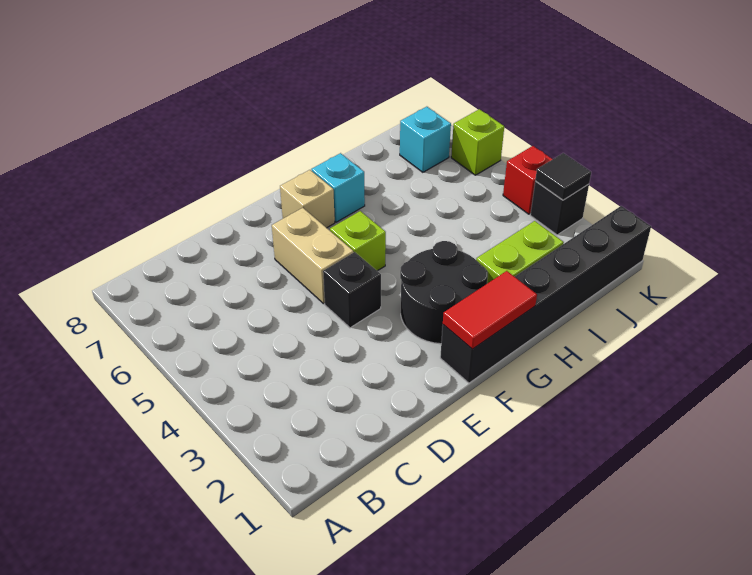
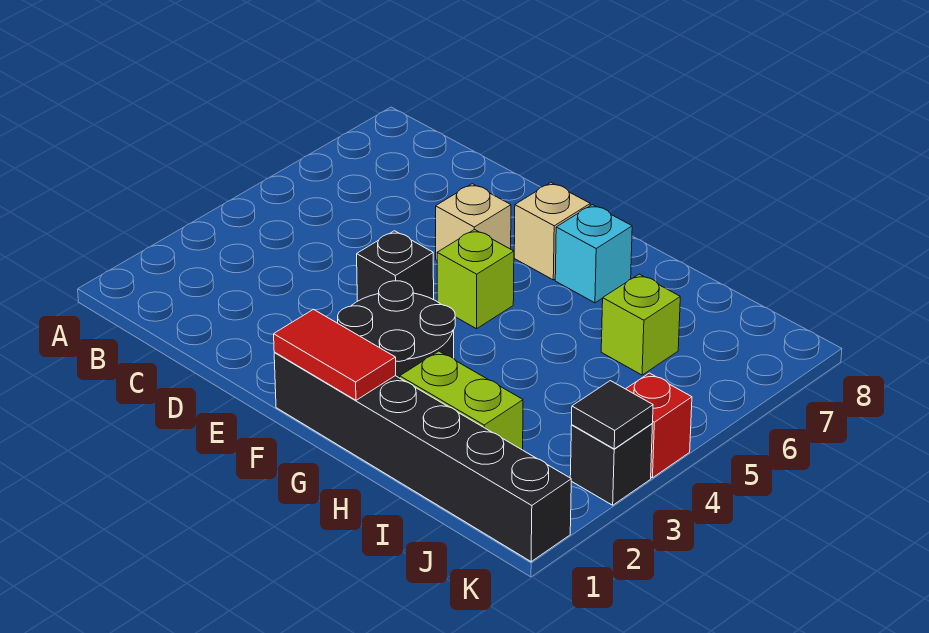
tan 1x2 brick [272,208,354,304] -> tan 1x1 brick [436,184,511,260]
cyan 1x1 brick [400,107,451,172] -> none
lime 1x1 brick [451,109,504,175] -> lime 1x1 brick moved to [601,274,680,375]

